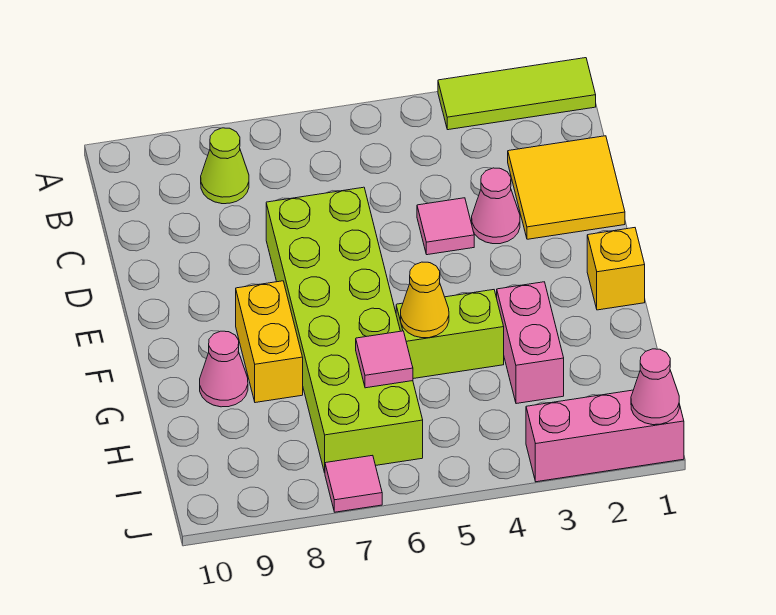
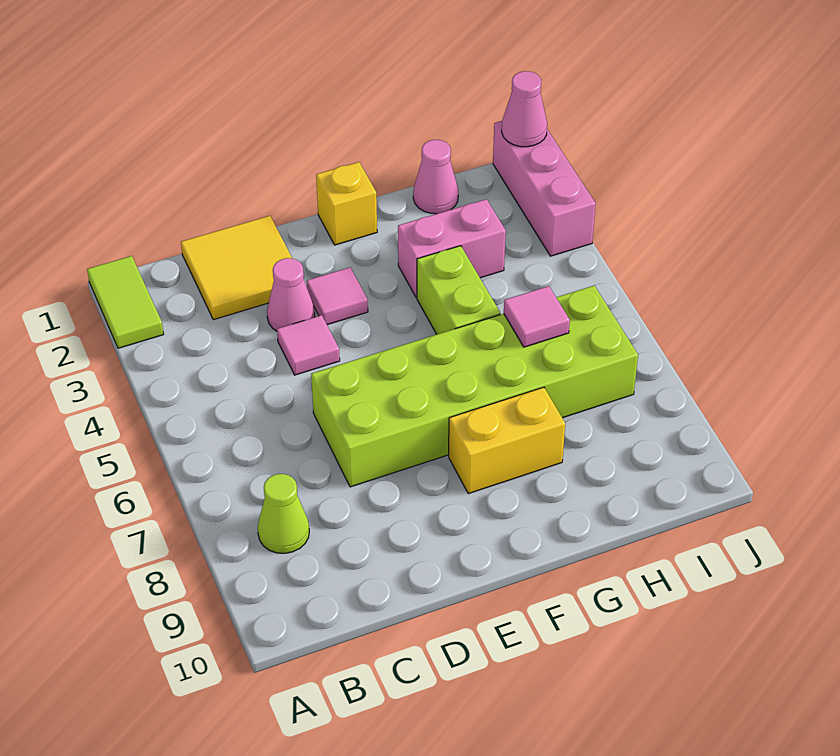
lime 1x3 tile [438,58,596,130] -> lime 1x2 tile [87,256,164,348]
yellow 1x1 cone [401,262,449,338] -> none
pink 1x1 cone [200,331,248,407] -> pink 1x1 cone moved to [413,140,458,214]
pink 1x1 tile [325,455,382,512] -> pink 1x1 tile moved to [306,267,368,325]

